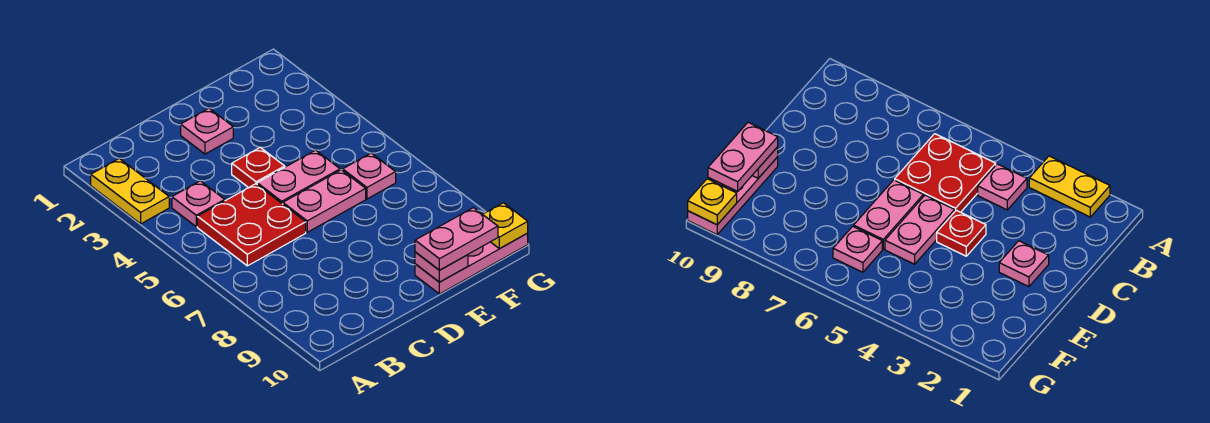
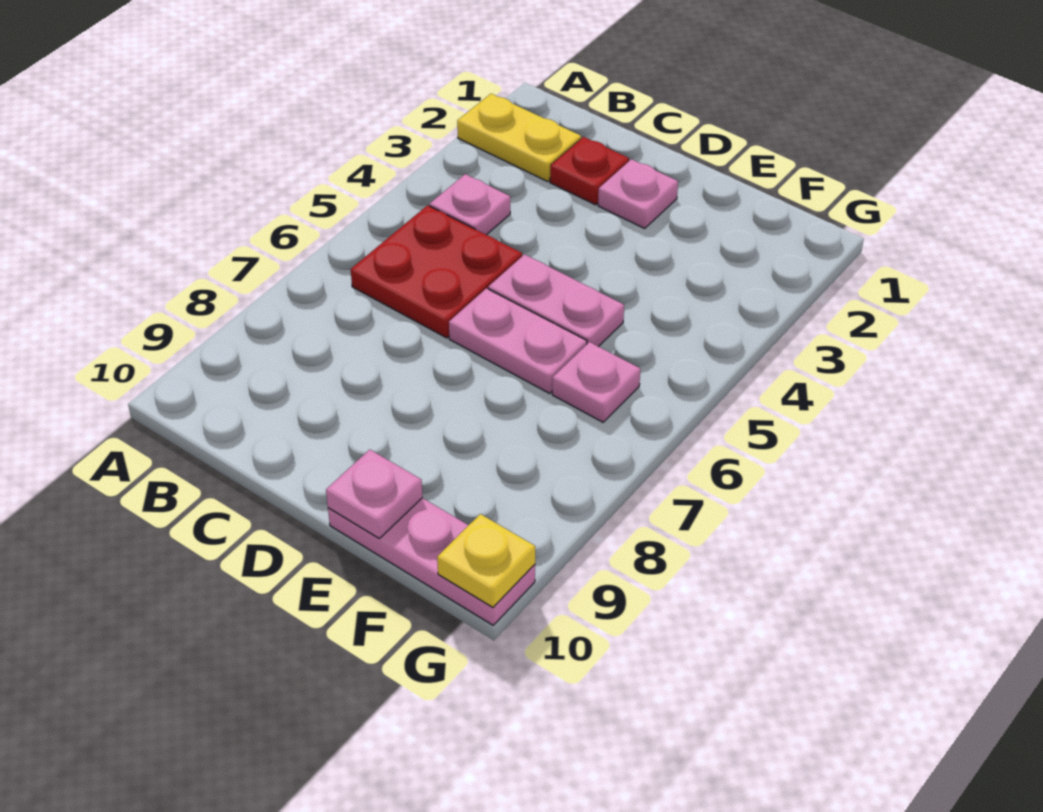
yellow 1x2 plate [91,158,169,224] -> yellow 1x2 plate turned to [457,94,581,181]
red 1x1 plate [232,147,285,188] -> red 1x1 plate moved to [550,137,629,205]
pink 1x2 plate [415,208,498,270] -> none

